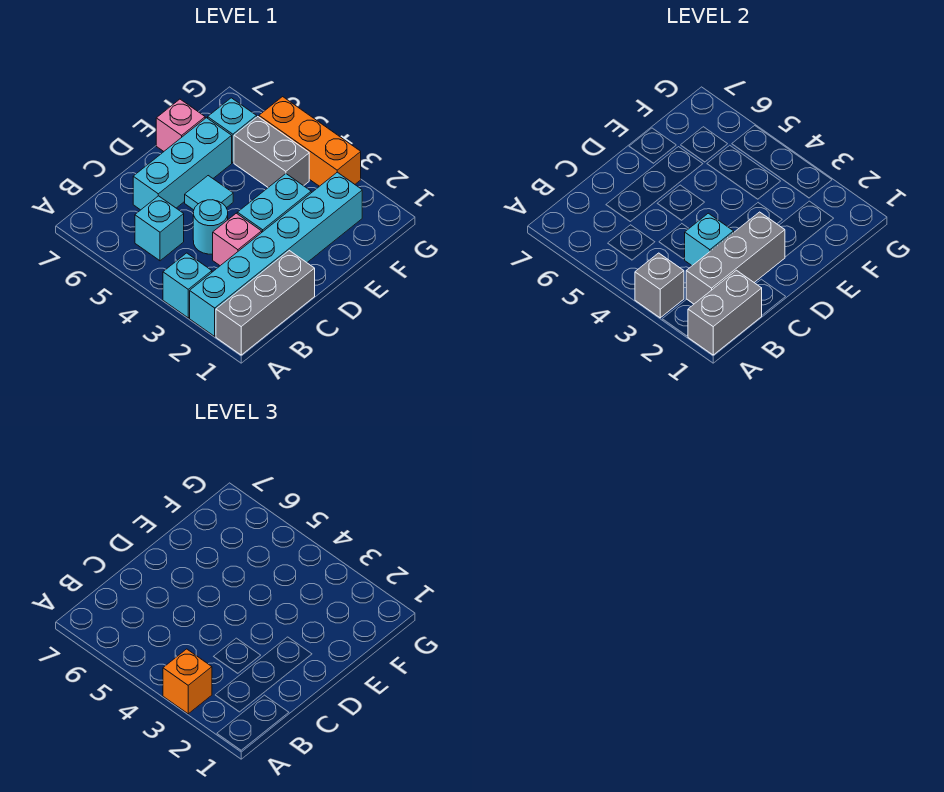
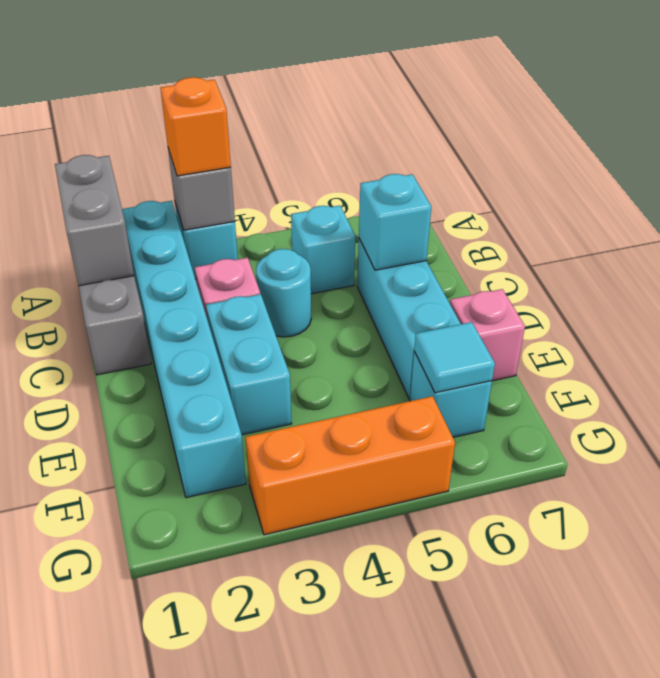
grey 1x3 brick [686,212,785,304] -> none
cyan 1x1 brick [685,213,734,266] -> cyan 1x1 brick moved to [359,174,431,270]
cyan 1x1 tile [185,176,233,210] -> cyan 1x1 tile moved to [414,322,495,393]
grey 1x2 brick [234,117,309,187] -> none

